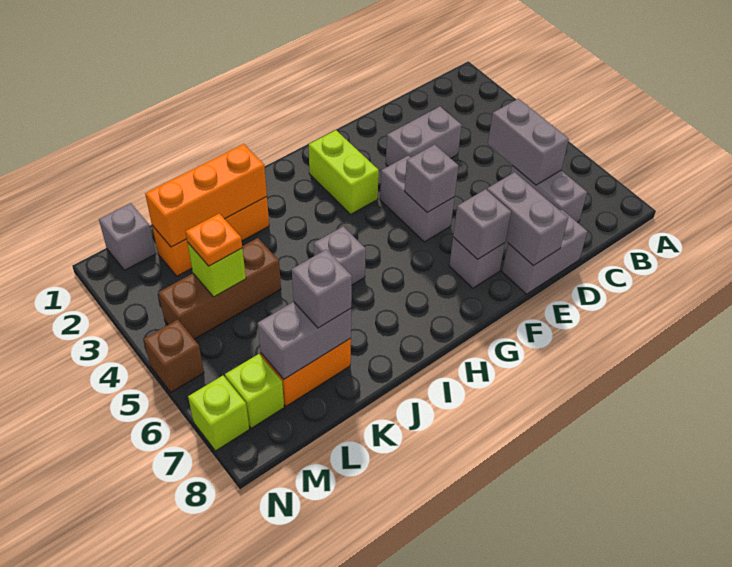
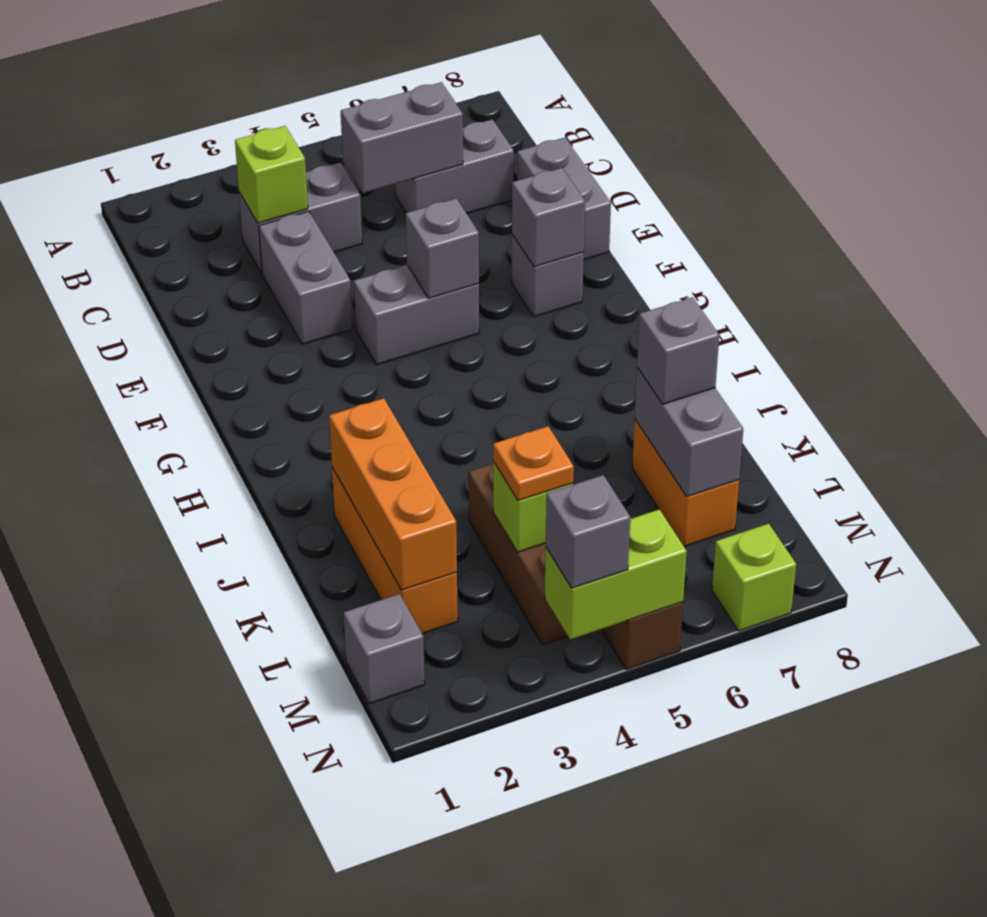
grey 1x2 brick [487,172,568,266] -> grey 1x2 brick moved to [239,163,362,273]
lime 1x2 brick [309,130,379,214] -> lime 1x2 brick moved to [545,509,687,640]
grey 1x1 brick [314,226,366,285] -> grey 1x1 brick moved to [546,475,631,588]
lime 1x1 brick [225,354,284,428] -> lime 1x1 brick moved to [235,126,308,223]

